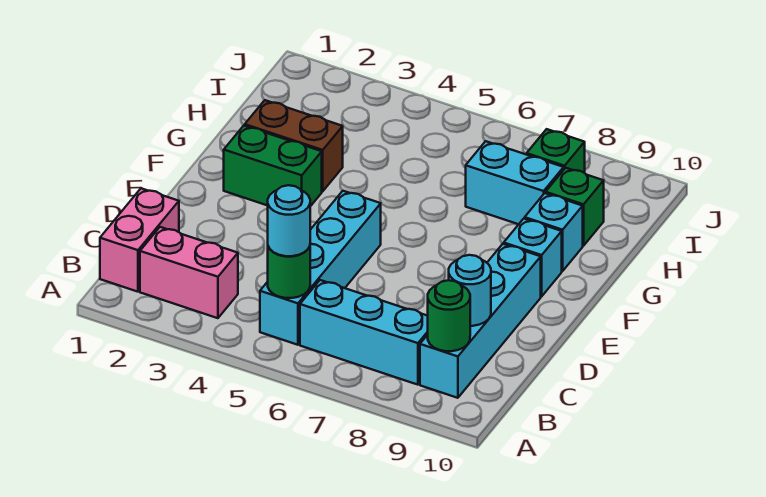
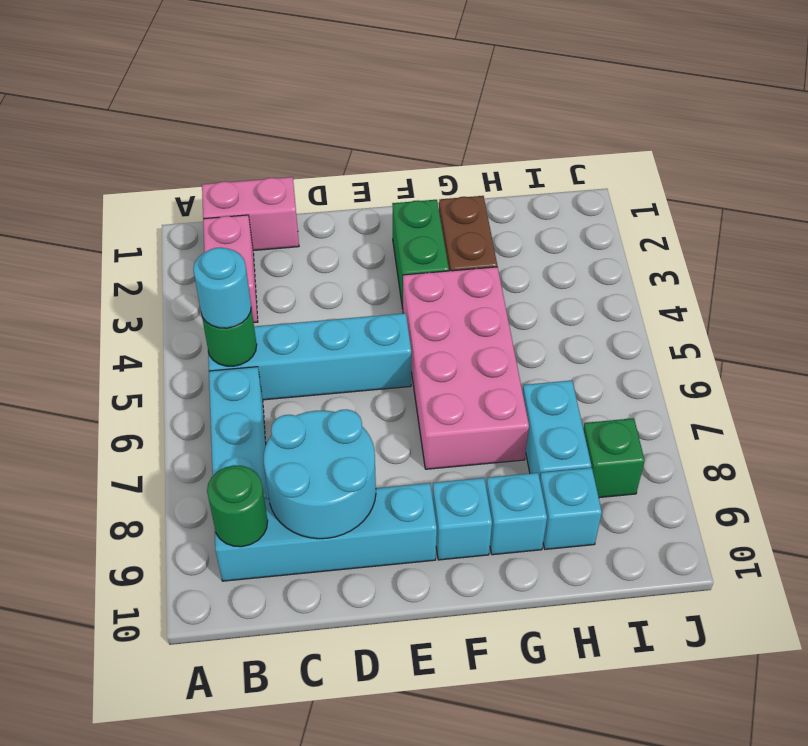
cyan 1x1 round brick [449,255,491,326] -> cyan 2x2 round brick [264,409,376,539]
none -> pink 2x4 brick [403,267,529,469]
green 1x1 brick [546,168,604,246] -> cyan 1x1 brick [540,468,602,549]

